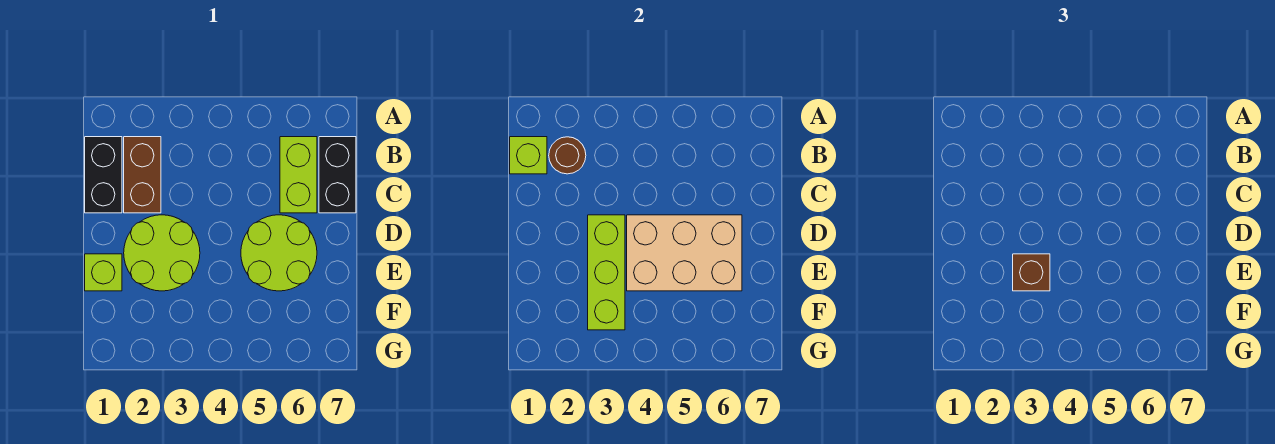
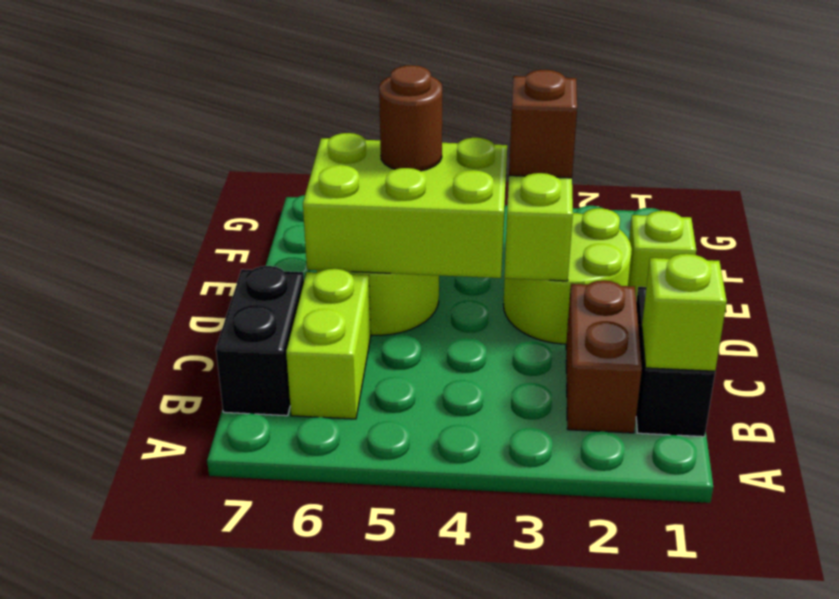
brown 1x1 round brick [549,137,586,174] -> brown 1x1 round brick moved to [379,65,442,171]
tan 2x3 brick [627,215,742,291] -> lime 2x3 brick [303,133,507,278]

